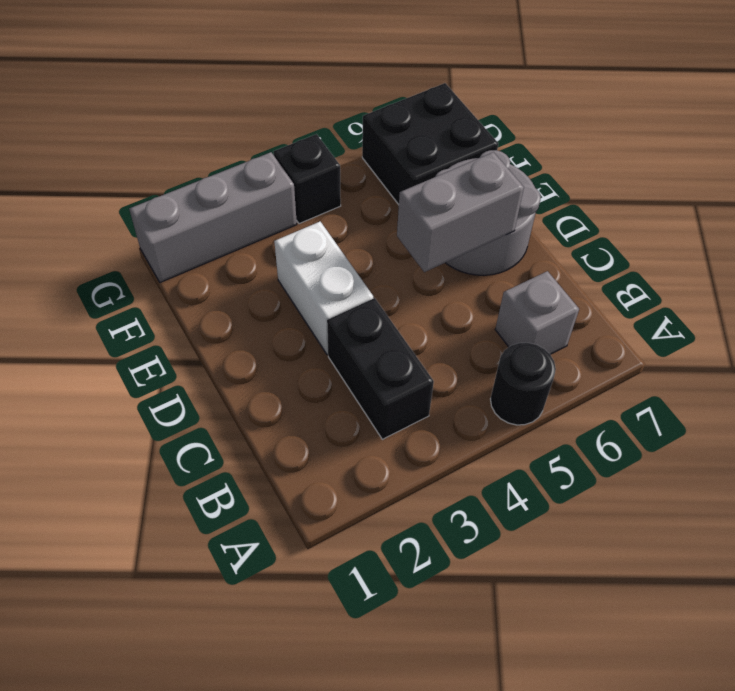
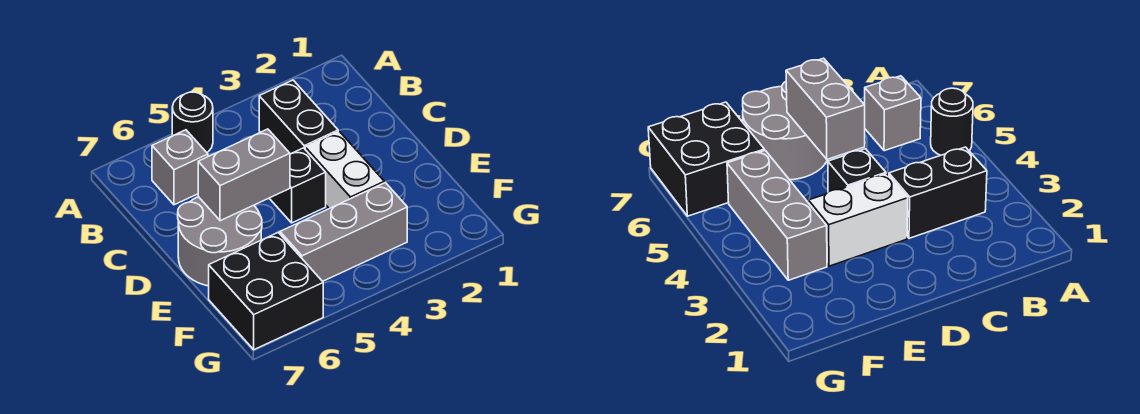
grey 1x3 brick [129,152,297,282] -> grey 1x3 brick moved to [280,183,407,281]
black 1x1 brick [274,134,341,224] -> black 1x1 brick moved to [270,148,326,223]

